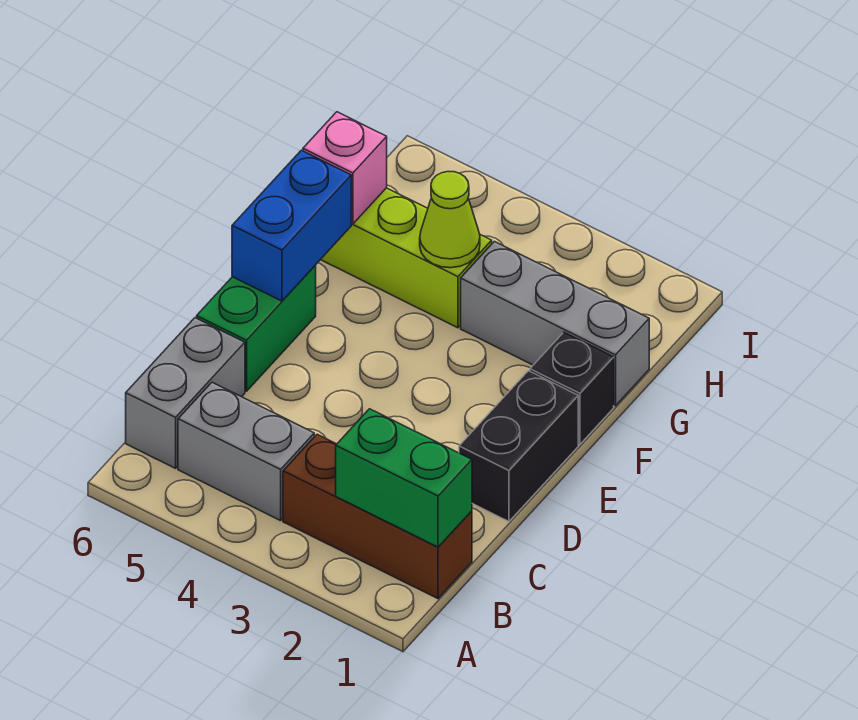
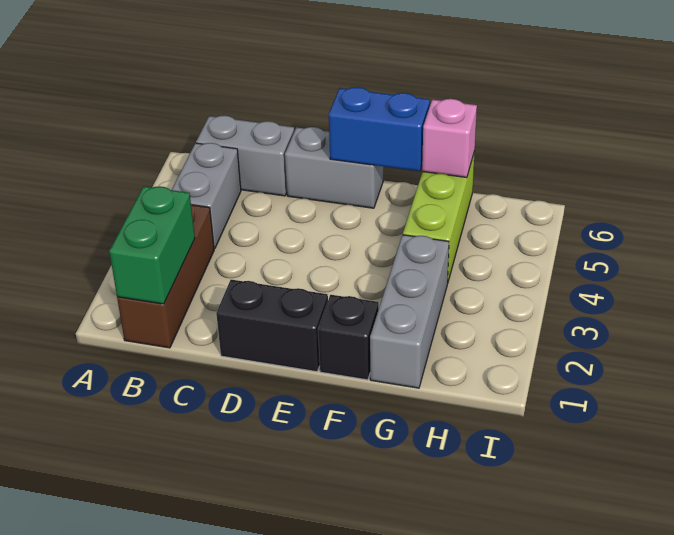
green 1x2 brick [197,266,316,391] -> grey 1x2 brick [285,127,383,208]
lime 1x1 cone [420,172,480,268] -> none

